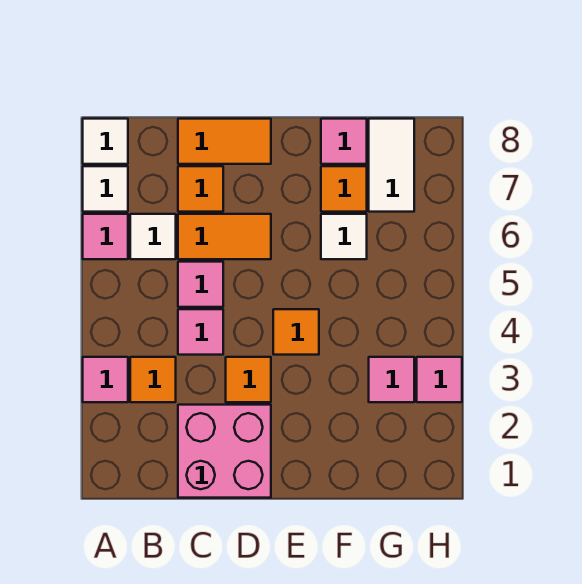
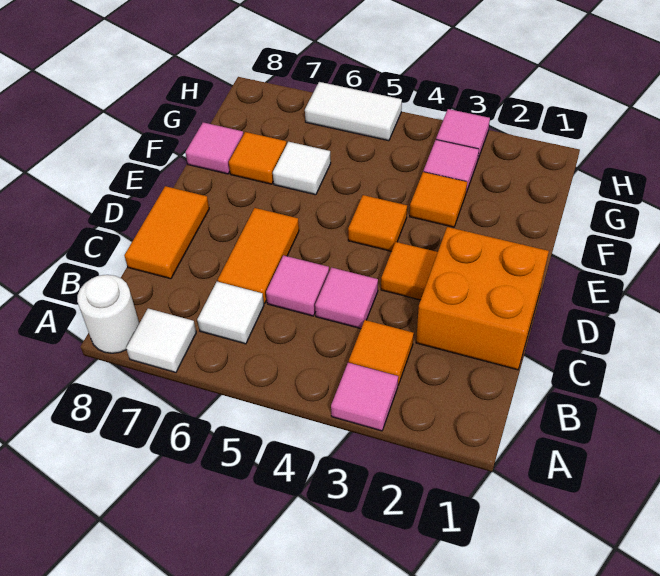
pink 1x1 tile [83,214,128,259] -> none
white 1x1 tile [83,119,128,164] -> white 1x1 round brick [77,275,139,353]
pink 2x2 brick [178,405,271,498] -> orange 2x2 brick [416,227,549,370]
orange 1x1 tile [178,166,223,212] -> orange 1x1 tile moved to [410,172,467,227]
white 1x2 tile [369,119,414,212] -> white 1x2 tile moved to [305,82,402,141]

